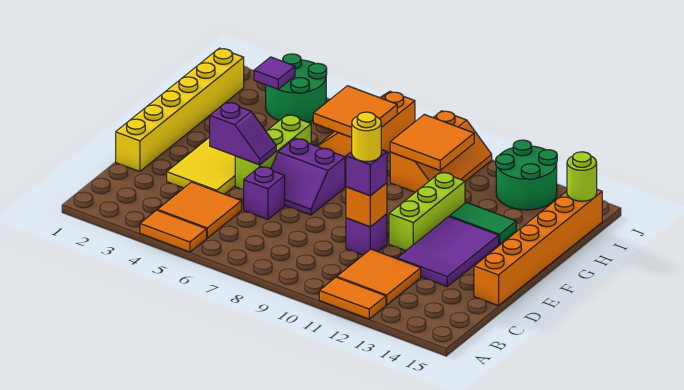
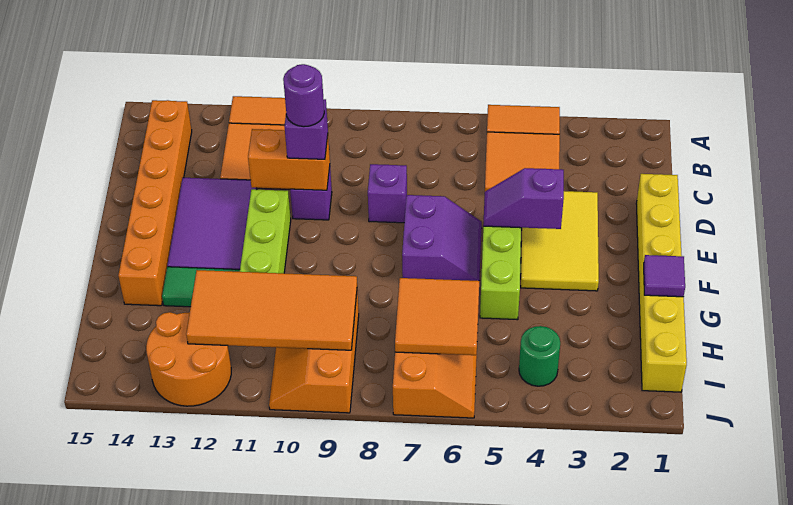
purple 1x1 brick [244,166,285,219] -> purple 1x1 brick moved to [368,164,407,223]
orange 1x1 brick [346,183,387,227] -> orange 1x2 brick [248,129,330,190]
yellow 1x1 round brick [351,112,381,162] -> purple 1x1 round brick [283,64,324,127]
orange 1x6 brick [474,190,602,306] -> orange 1x6 brick moved to [118,100,192,306]
purple 2x2 slope [271,138,345,215] -> purple 2x2 slope turned to [402,195,482,281]
orange 2x2 tile [390,114,474,170] -> orange 2x4 tile [186,270,357,350]
green 2x2 round brick [266,54,327,122] -> green 1x1 round brick [519,326,560,386]
purple 1x1 tile [254,57,295,89] -> purple 1x1 tile moved to [644,255,685,297]
green 2x2 round brick [496,140,557,210] -> orange 2x2 round brick [146,312,231,406]
lime 1x1 round brick [567,152,597,201] -> none

